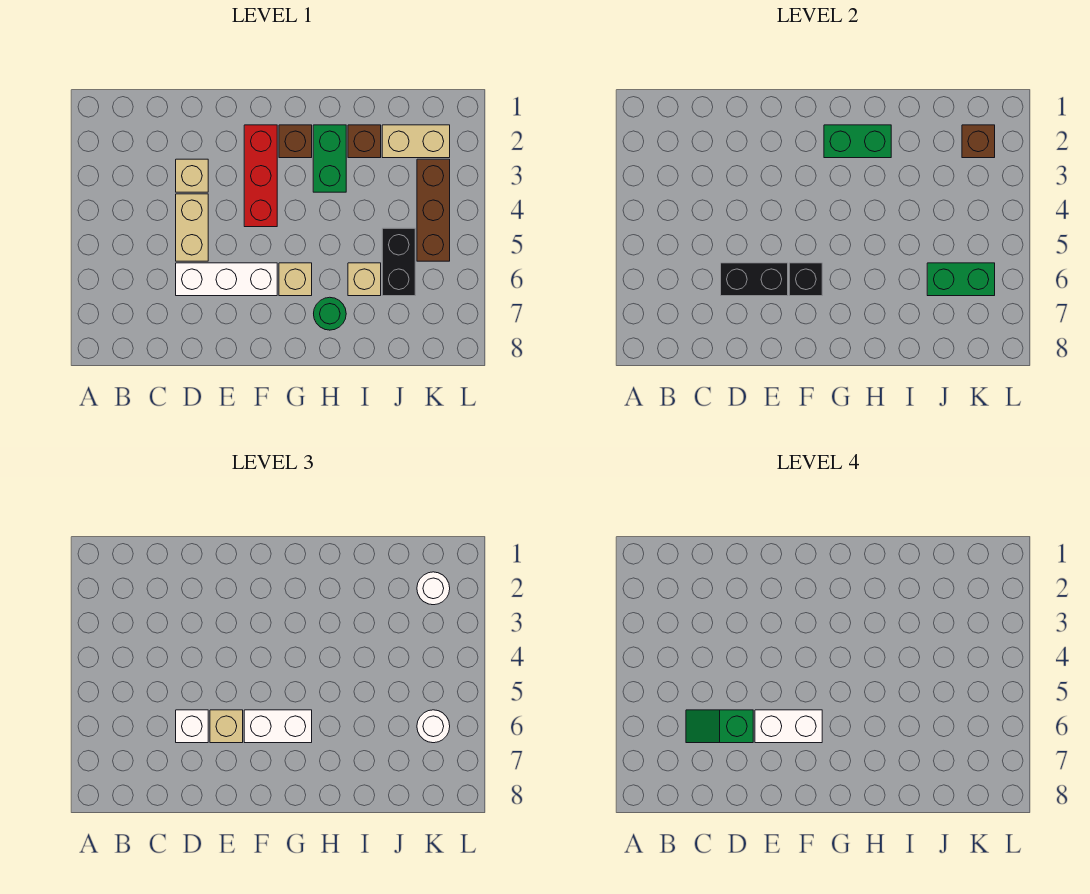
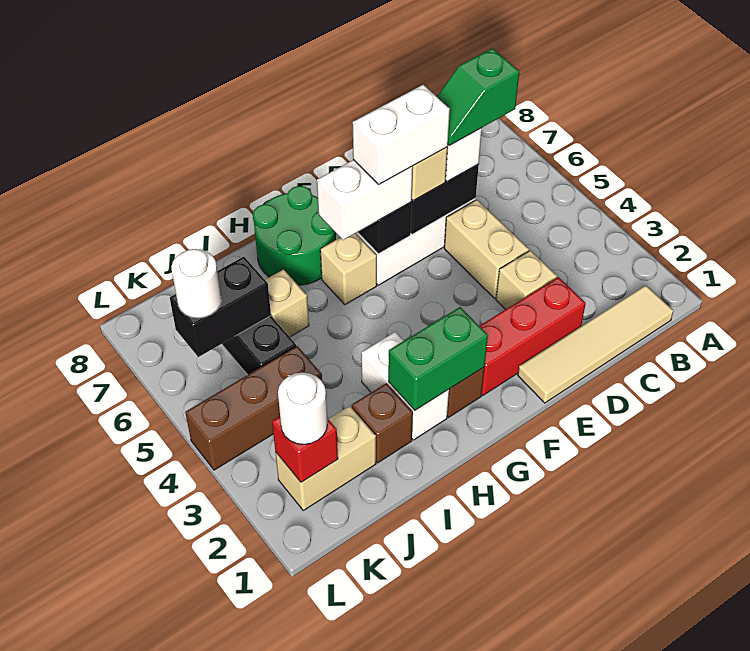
none -> tan 1x4 tile [518,285,674,403]
green 1x2 slope [686,710,753,743] -> green 1x2 slope turned to [437,48,519,146]
red 1x3 brick [244,125,277,227] -> red 1x3 brick turned to [480,277,586,395]
green 1x2 brick [313,125,346,192] -> white 1x2 brick [361,332,449,440]
green 1x1 round brick [314,297,346,330] -> green 2x2 round brick [253,186,336,285]
green 1x2 brick [927,263,995,296] -> black 1x2 brick [170,257,271,357]
brown 1x1 brick [962,125,995,158] -> red 1x1 brick [272,416,338,482]
brown 1x3 brick [417,159,450,261] -> brown 1x3 brick turned to [185,346,322,470]

